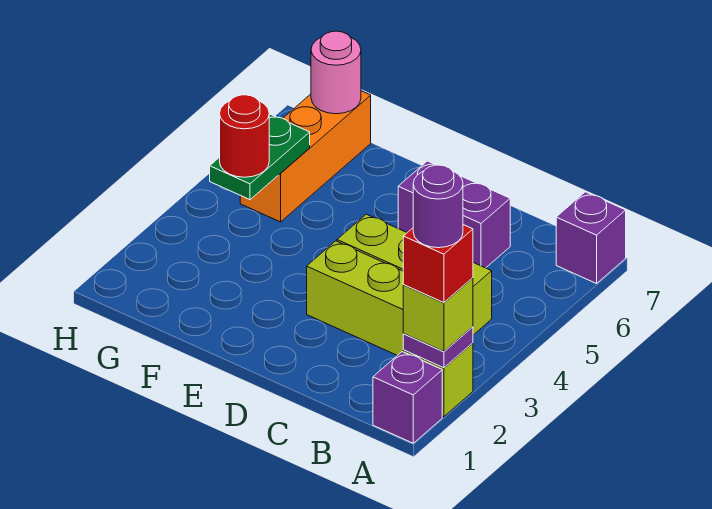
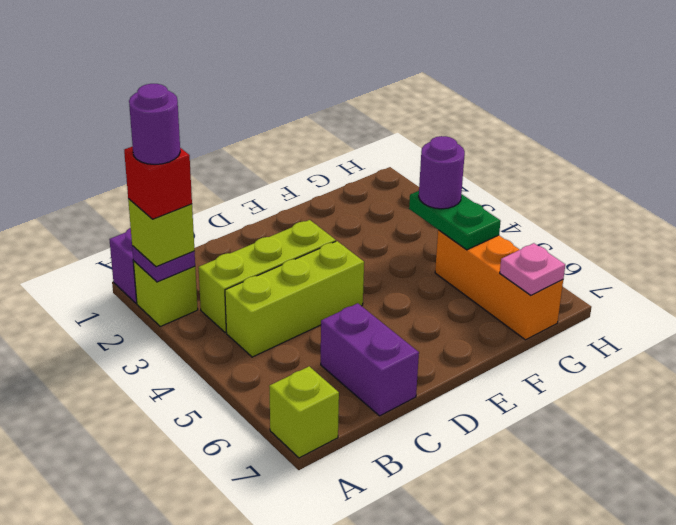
purple 1x1 brick [556,192,626,284] -> lime 1x1 brick [269,366,339,458]
purple 1x2 brick [398,161,510,268] -> purple 1x2 brick turned to [321,303,419,416]
red 1x1 round brick [220,95,269,177] -> purple 1x1 round brick [419,136,465,209]
pink 1x1 round brick [311,31,361,114] -> pink 1x1 plate [500,243,565,295]

